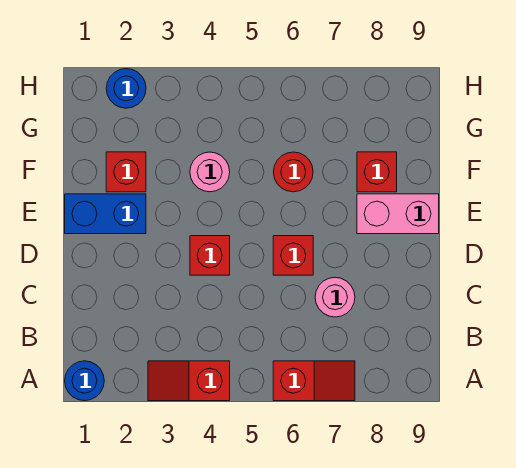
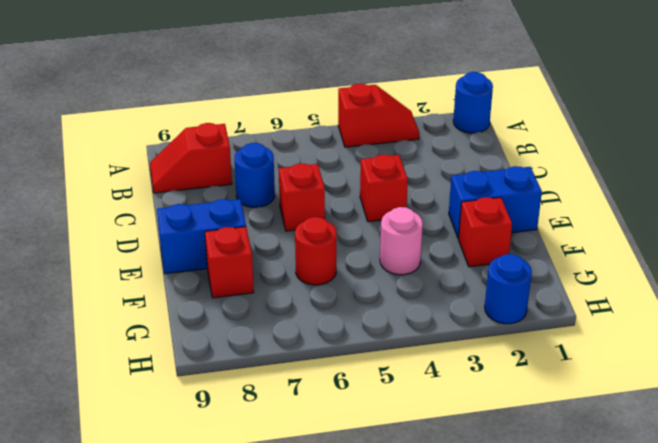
red 1x2 slope [273,361,355,401] -> red 1x2 slope moved to [150,123,232,193]
pink 1x1 round brick [315,277,355,317] -> blue 1x1 round brick [234,143,275,207]
pink 1x2 brick [357,194,439,234] -> blue 1x2 brick [157,199,246,274]

